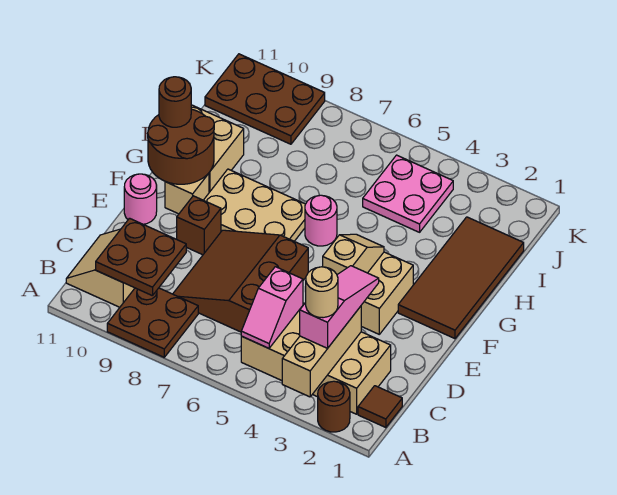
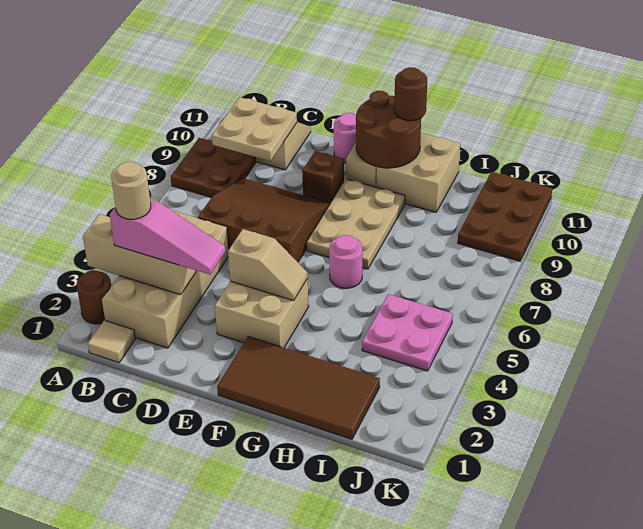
brown 1x1 tile [358,386,402,428] -> tan 1x1 tile [88,320,135,363]
pink 1x2 slope [241,267,303,348] -> none
brown 2x2 plate [96,218,186,296] -> tan 2x2 plate [212,97,297,161]

